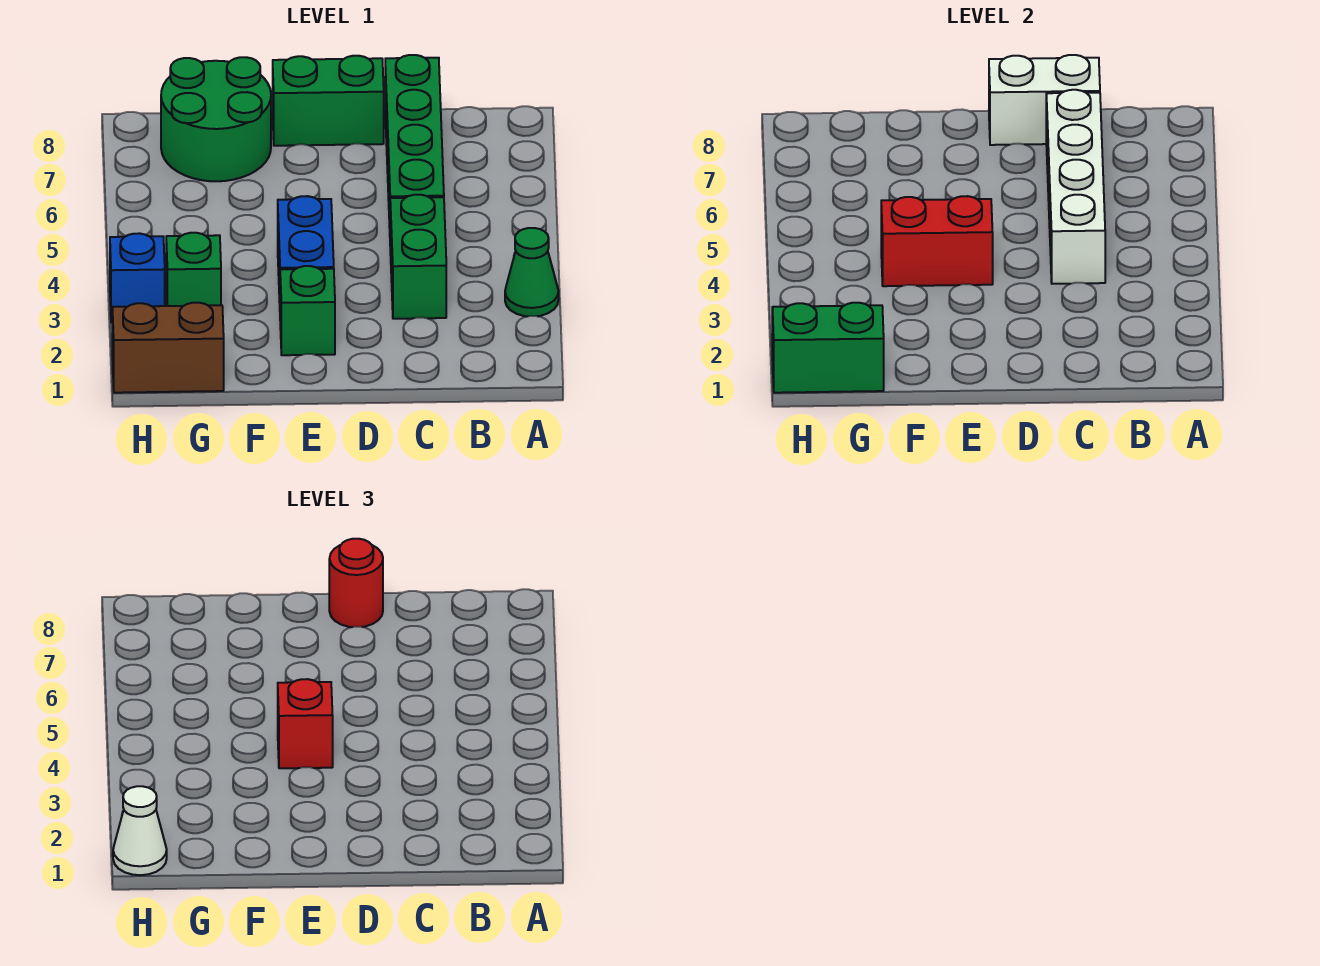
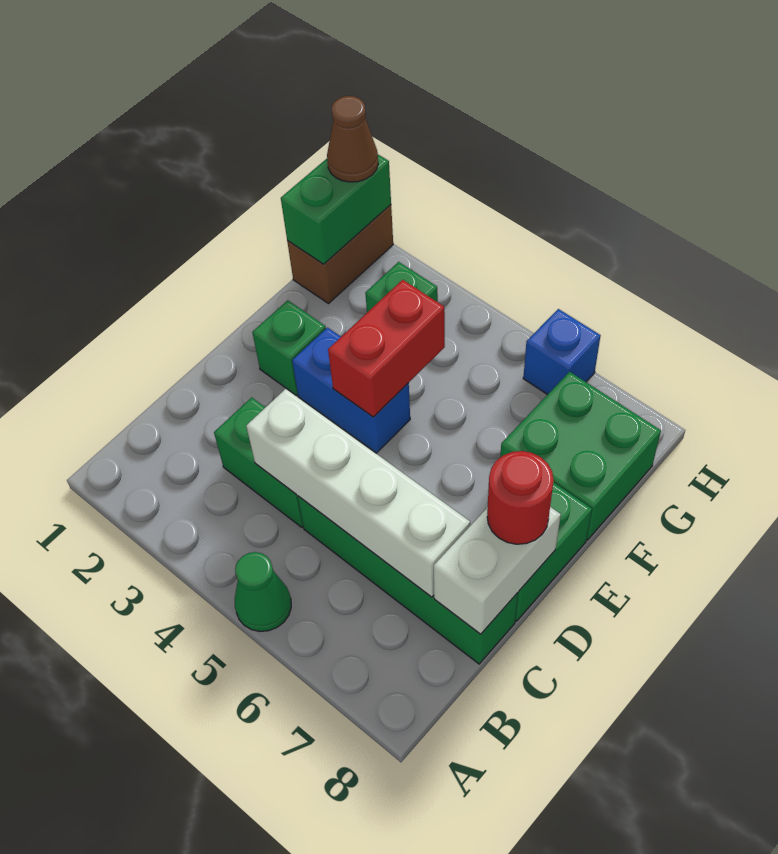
green 1x1 cone [505,228,559,316] -> green 1x1 cone moved to [235,552,291,631]
red 1x1 brick [278,679,333,768] -> none
green 2x2 round brick [161,57,271,181] -> green 2x2 brick [500,372,661,540]
white 1x1 cone [113,786,167,875] -> brown 1x1 cone [327,96,378,182]
blue 1x1 brick [110,233,165,323] -> blue 1x1 brick moved to [523,309,601,395]

